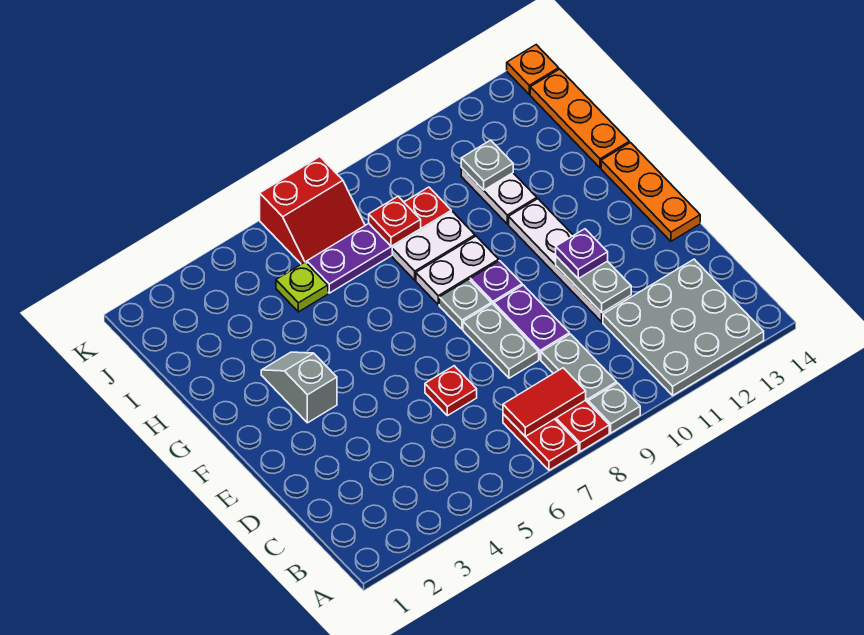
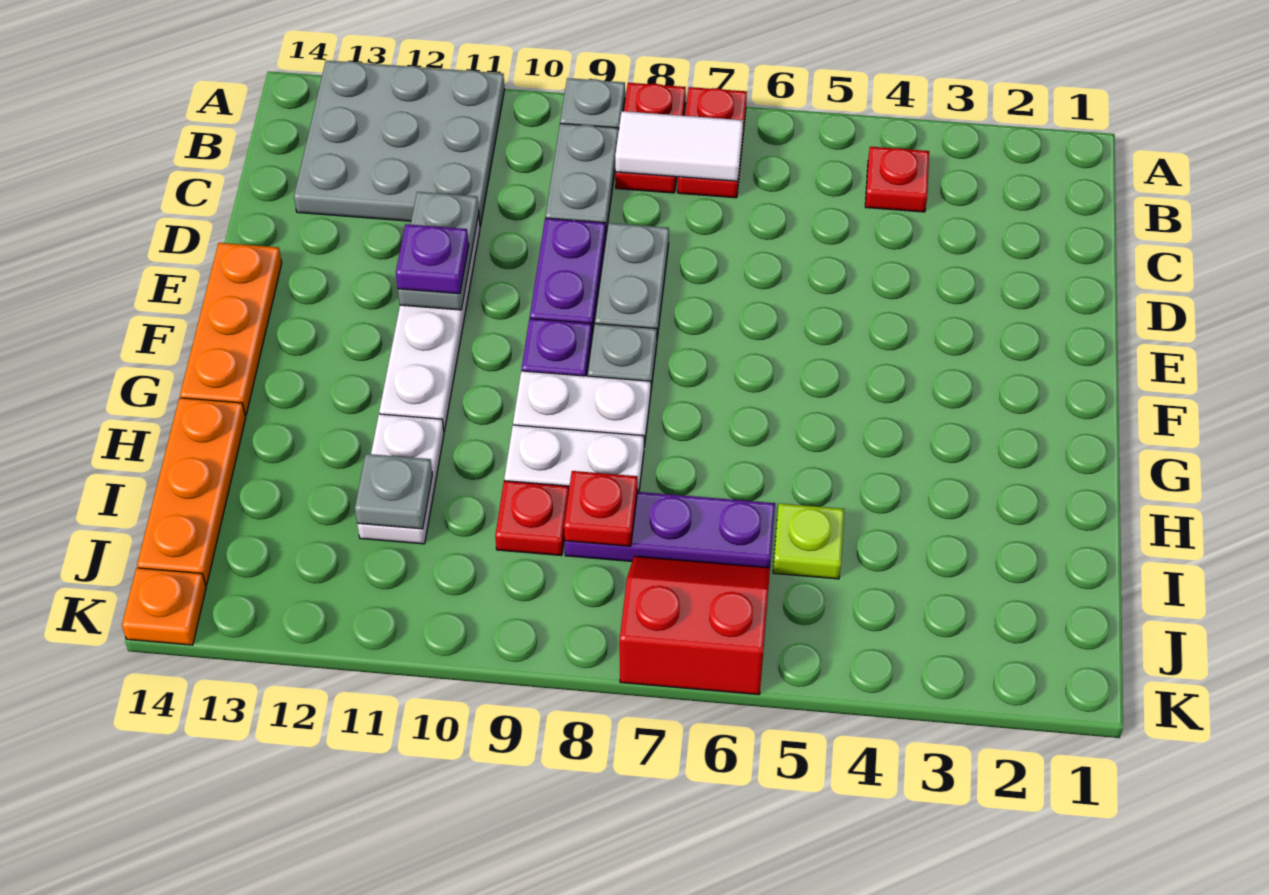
red 1x2 tile [503,368,586,436] -> white 1x2 tile [615,111,743,181]
red 1x1 plate [425,366,477,416] -> red 1x1 plate moved to [865,147,929,212]
grey 1x2 slope [261,352,337,423] -> none

